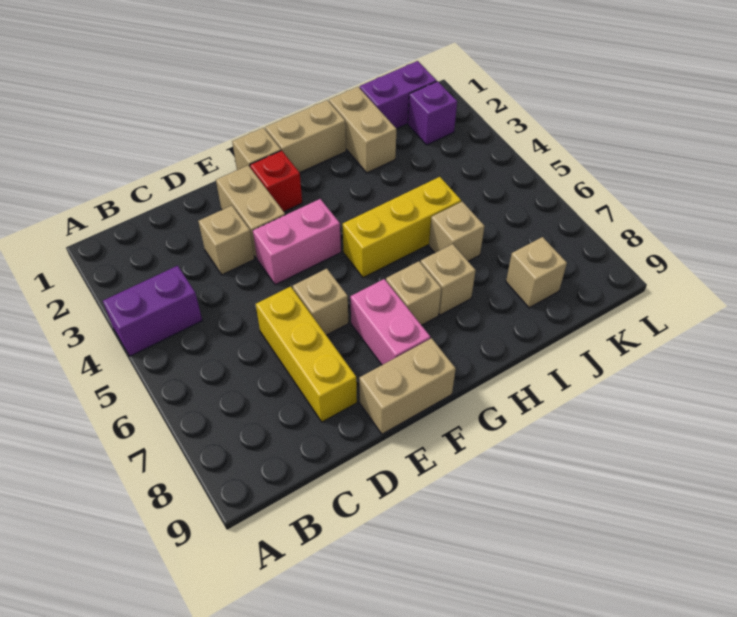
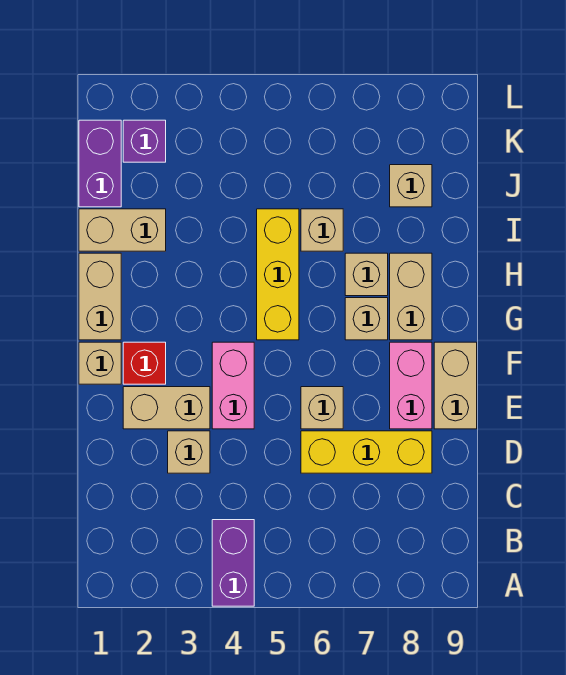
pink 1x2 brick [350,279,430,365] -> pink 1x2 brick turned to [390,342,432,429]
none -> tan 1x2 brick [390,253,432,340]

